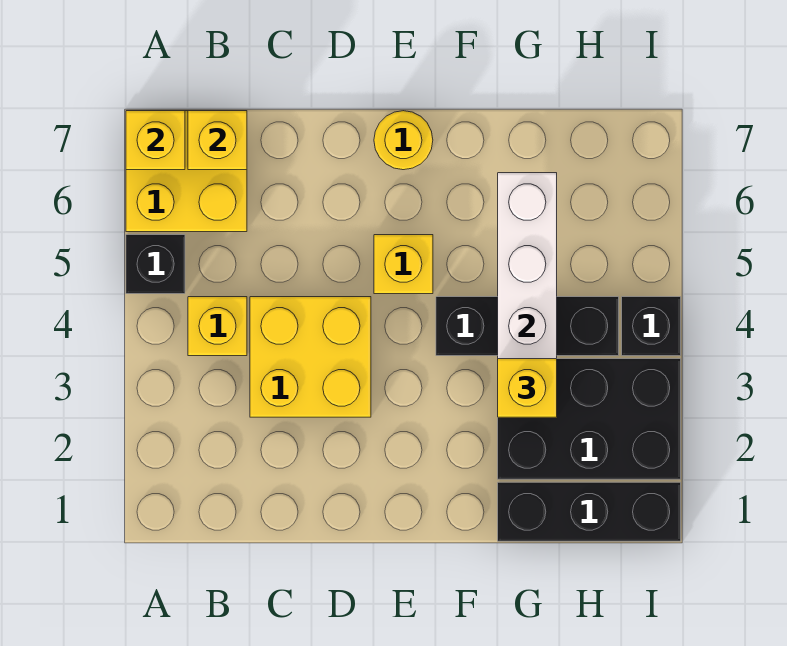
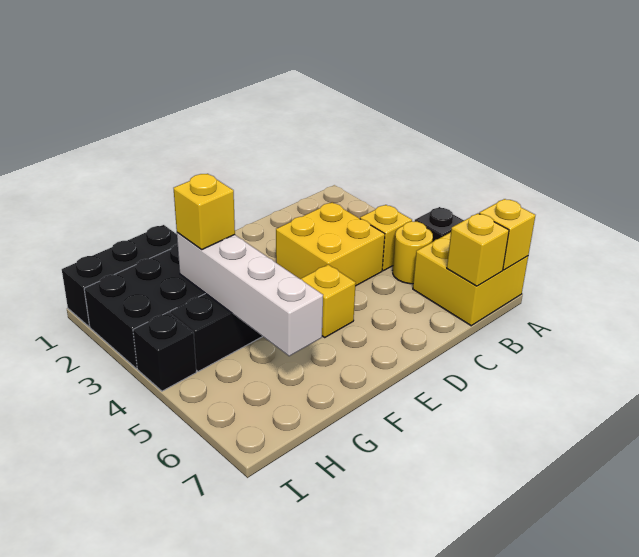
yellow 1x1 round brick [374,111,433,170] -> yellow 1x1 round brick moved to [393,221,433,284]

